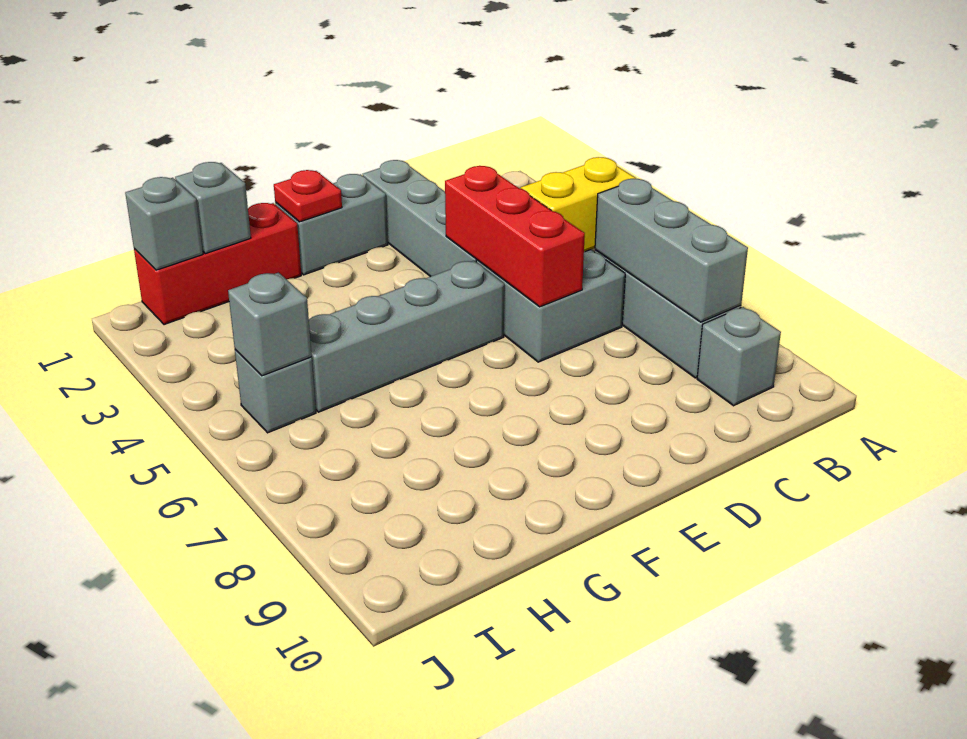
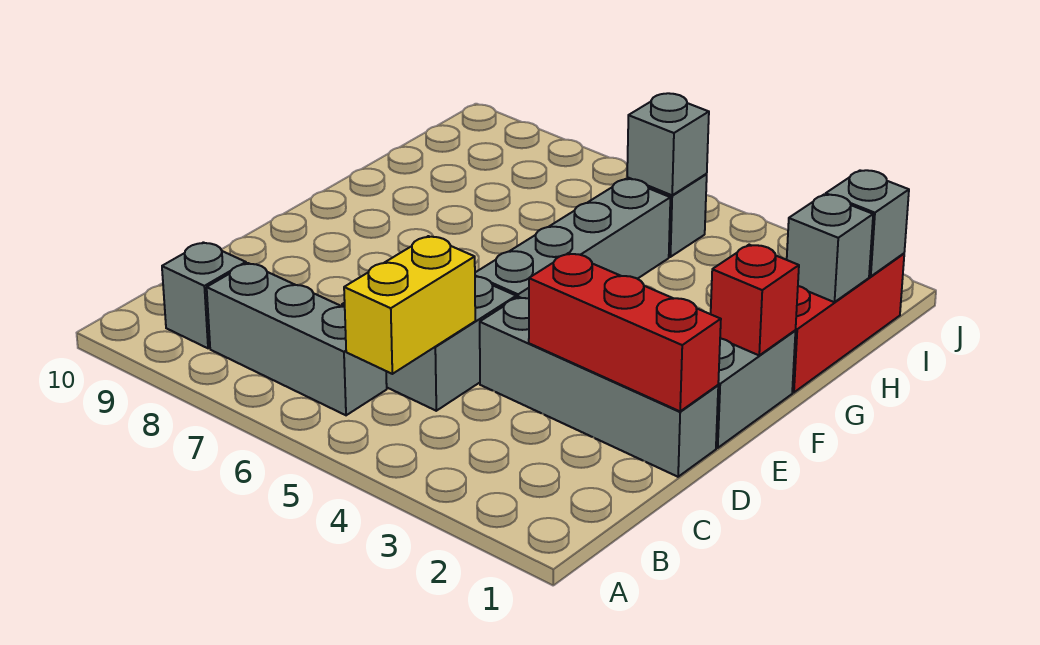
grey 1x3 brick [595,179,748,322] -> none
red 1x3 brick [445,166,585,307] -> red 1x3 brick moved to [529,253,721,411]
red 1x1 plate [274,170,342,222] -> red 1x1 brick [711,245,799,355]

